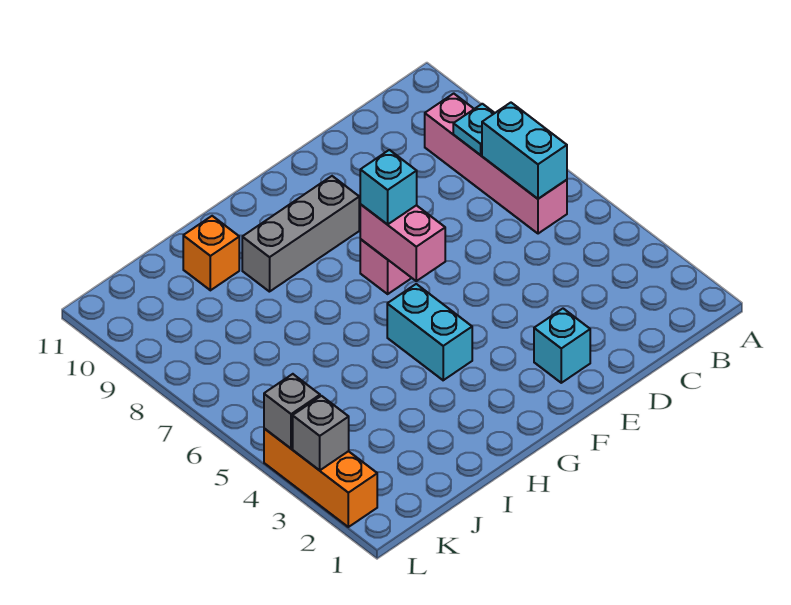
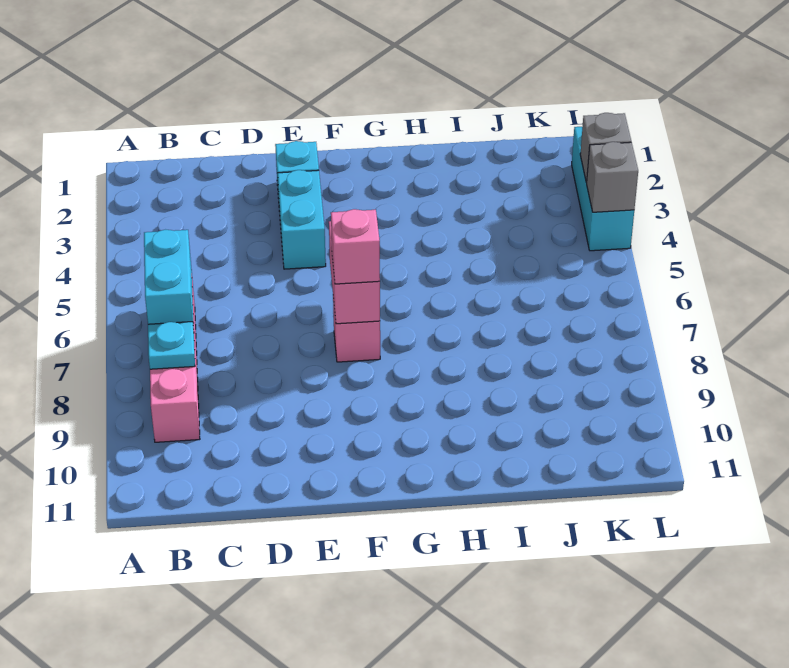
cyan 1x1 brick [360,150,417,225] -> pink 1x1 brick [331,209,380,284]
grey 1x3 brick [242,176,359,292] -> none
cyan 1x2 brick [387,284,472,380] -> cyan 1x2 brick moved to [278,170,326,269]
orange 1x1 brick [183,216,239,290] -> none
orange 1x3 brick [264,428,377,527] -> cyan 1x3 brick [572,127,634,251]

